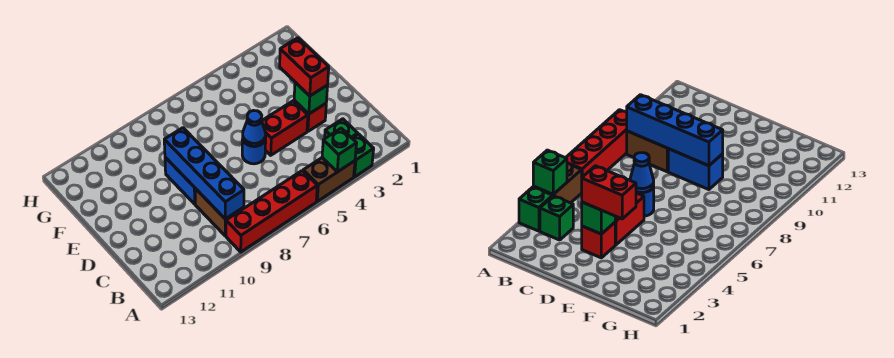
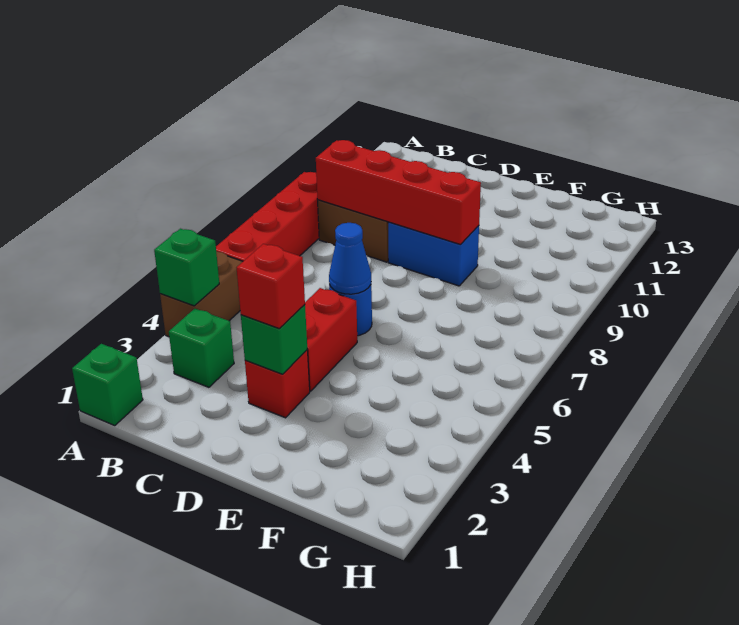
green 1x1 brick [352,134,374,177] -> green 1x1 brick moved to [72,344,143,426]
blue 1x4 brick [164,128,244,219] -> red 1x4 brick [316,140,481,245]
red 1x2 brick [280,38,329,96] -> red 1x1 brick [236,244,305,328]

